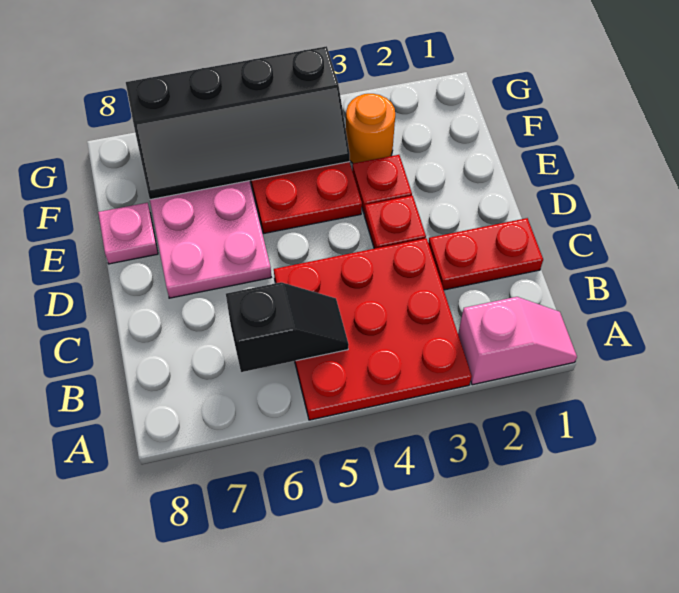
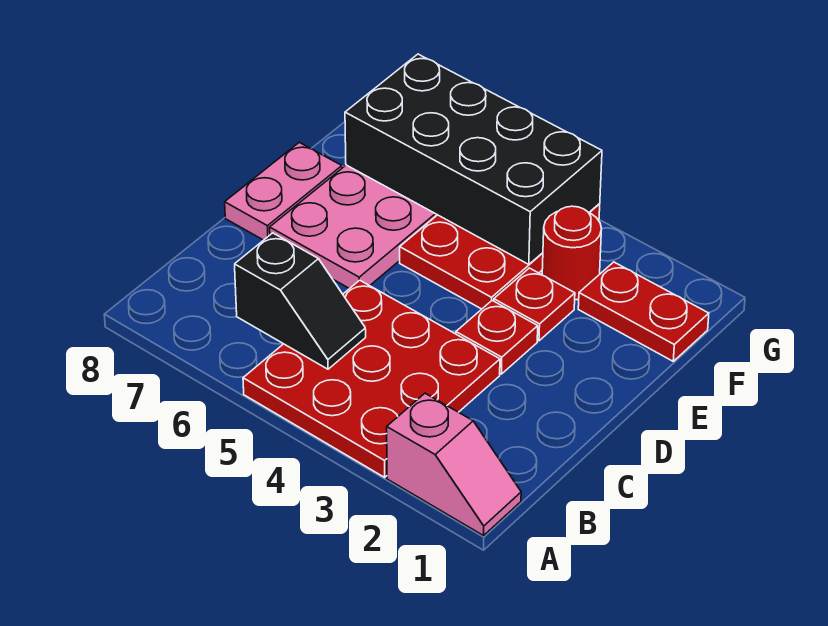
red 1x2 plate [428,218,543,290] -> red 1x2 plate moved to [578,262,709,361]
pink 1x1 plate [98,203,158,264] -> pink 1x2 plate [225,142,342,240]
orange 1x1 round brick [346,94,395,163] -> red 1x1 round brick [542,206,602,300]
black 2x4 slope [126,46,350,200] -> black 2x4 brick [345,54,602,264]

